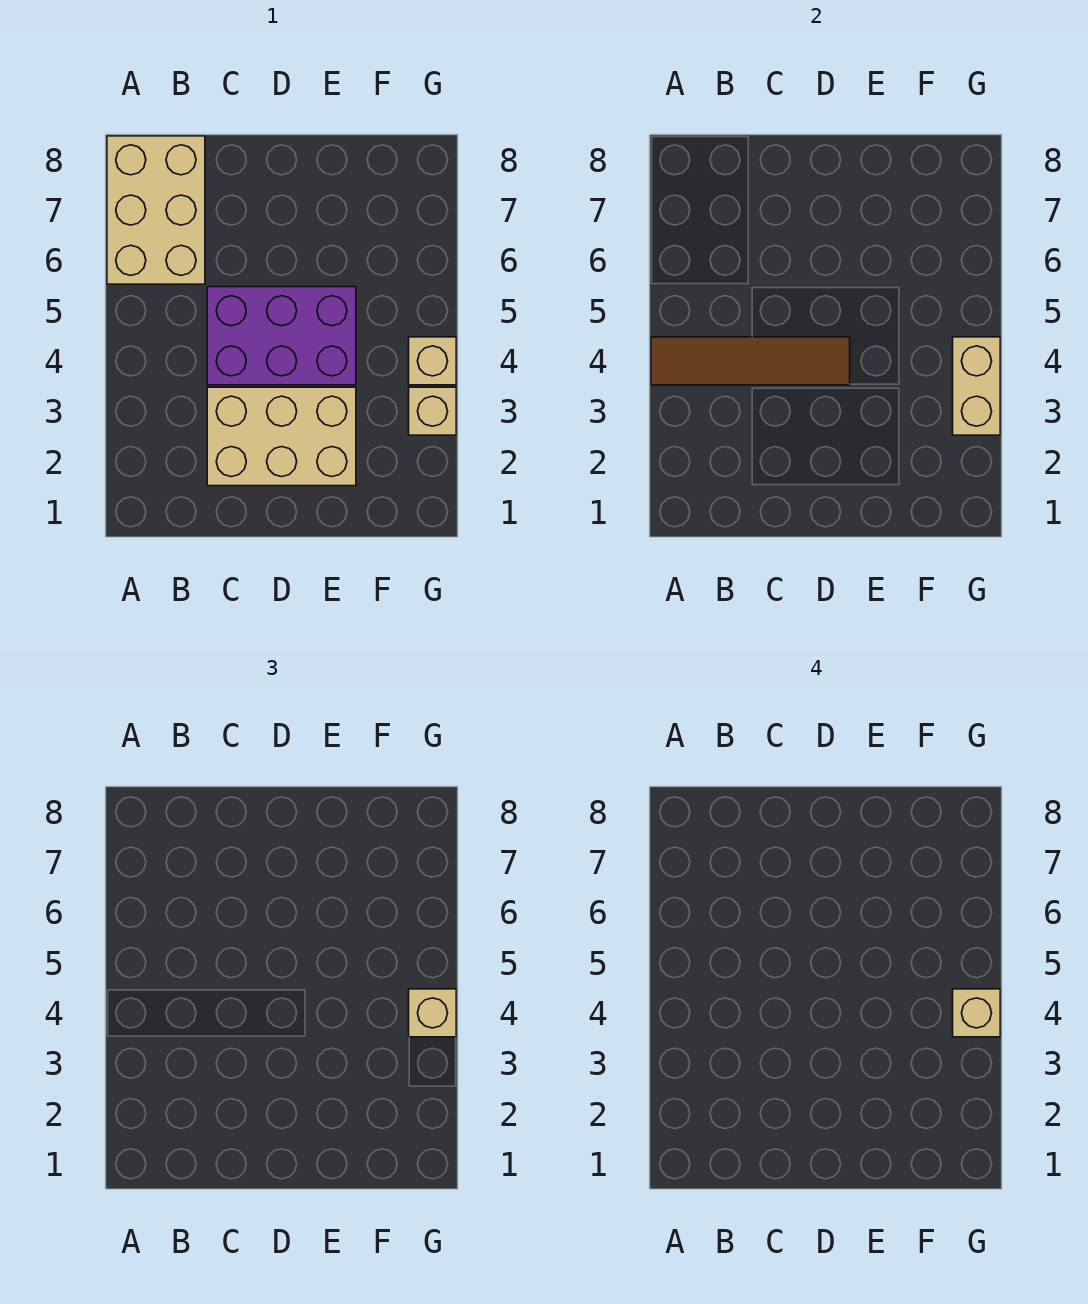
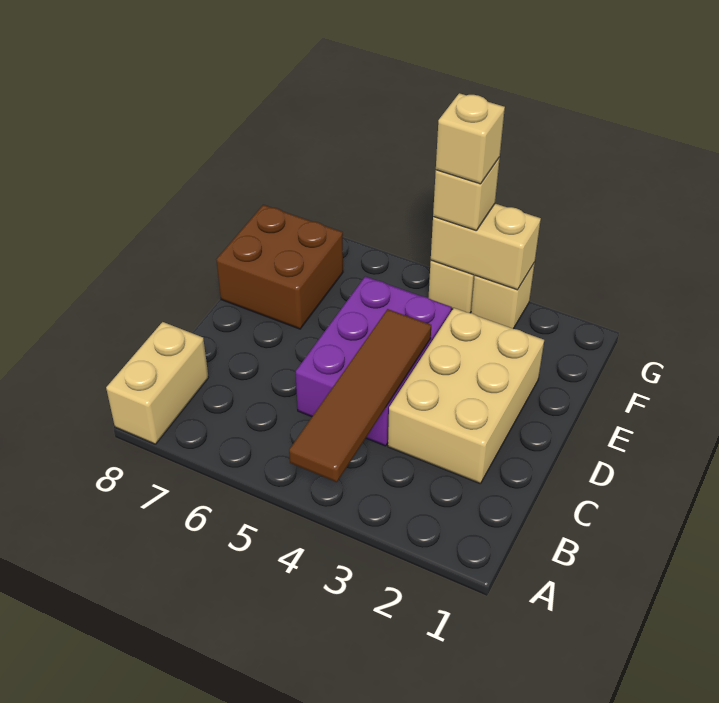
tan 2x3 brick [107,136,205,284] -> tan 1x2 brick [106,322,208,444]
none -> brown 2x2 brick [216,205,343,329]

